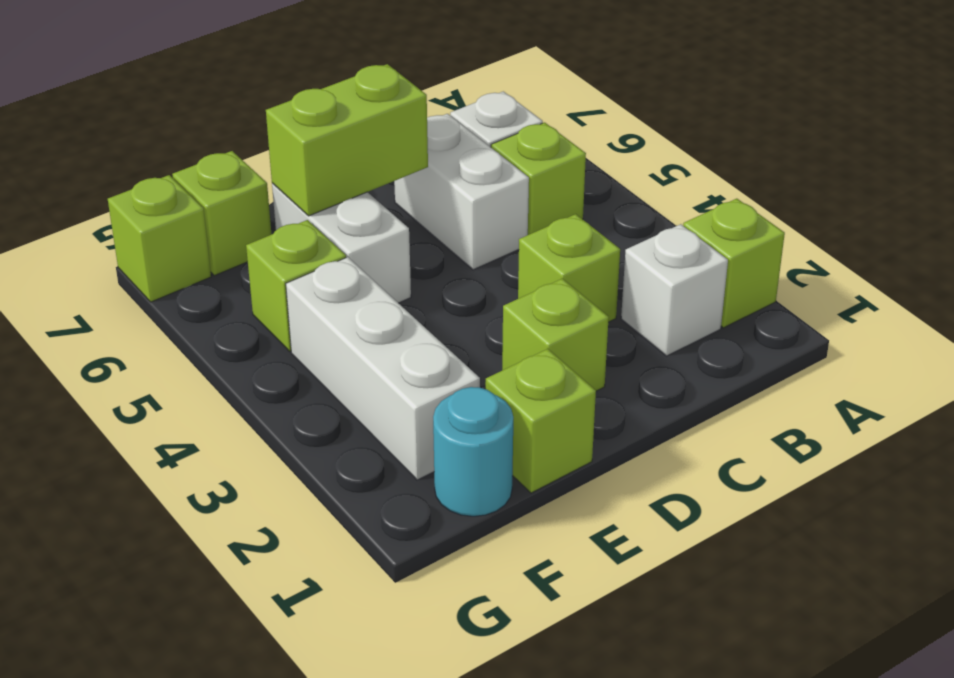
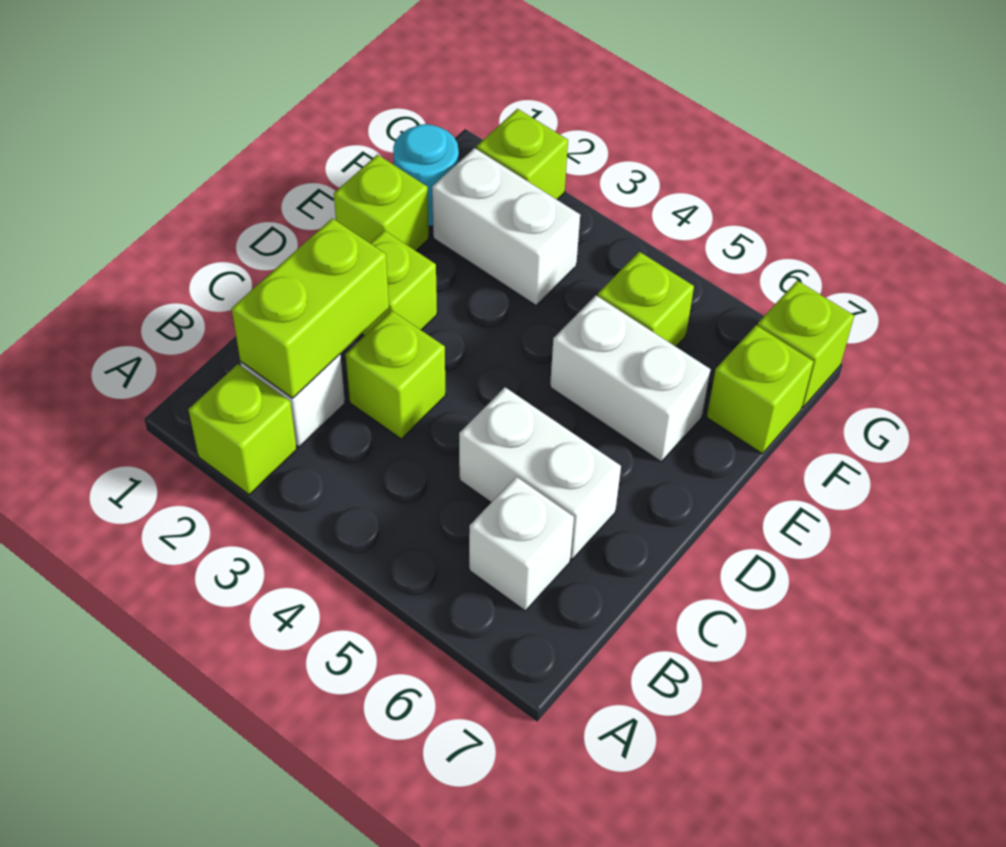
lime 1x1 brick [491,122,586,235] -> lime 1x1 brick moved to [477,109,568,199]
lime 1x2 brick [266,64,428,216] -> lime 1x2 brick moved to [232,218,389,398]
white 1x3 brick [286,257,480,480] -> white 1x2 brick [432,148,580,305]

